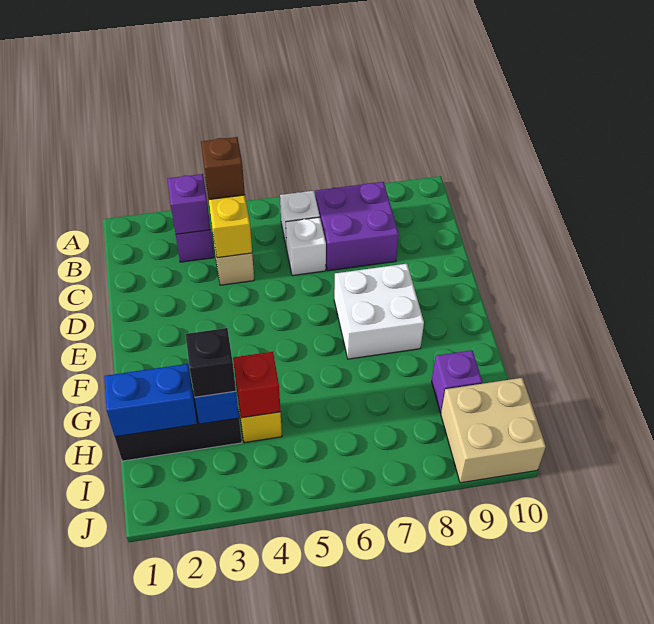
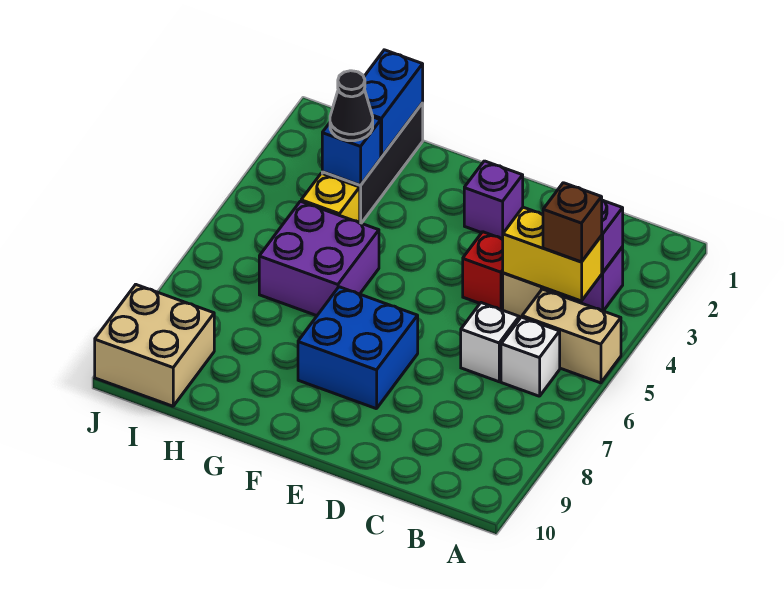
none -> tan 1x2 brick [522,289,621,383]
purple 2x2 brick [315,182,399,271] -> purple 2x2 brick moved to [259,201,379,316]
white 2x2 brick [334,264,424,359] -> blue 2x2 brick [298,287,418,409]
black 1x1 brick [185,328,236,397] -> black 1x1 cone [330,71,373,141]
red 1x1 brick [233,352,281,418] -> red 1x1 brick moved to [463,232,503,310]
purple 1x1 brick [432,350,482,413] -> purple 1x1 brick moved to [464,161,523,239]

